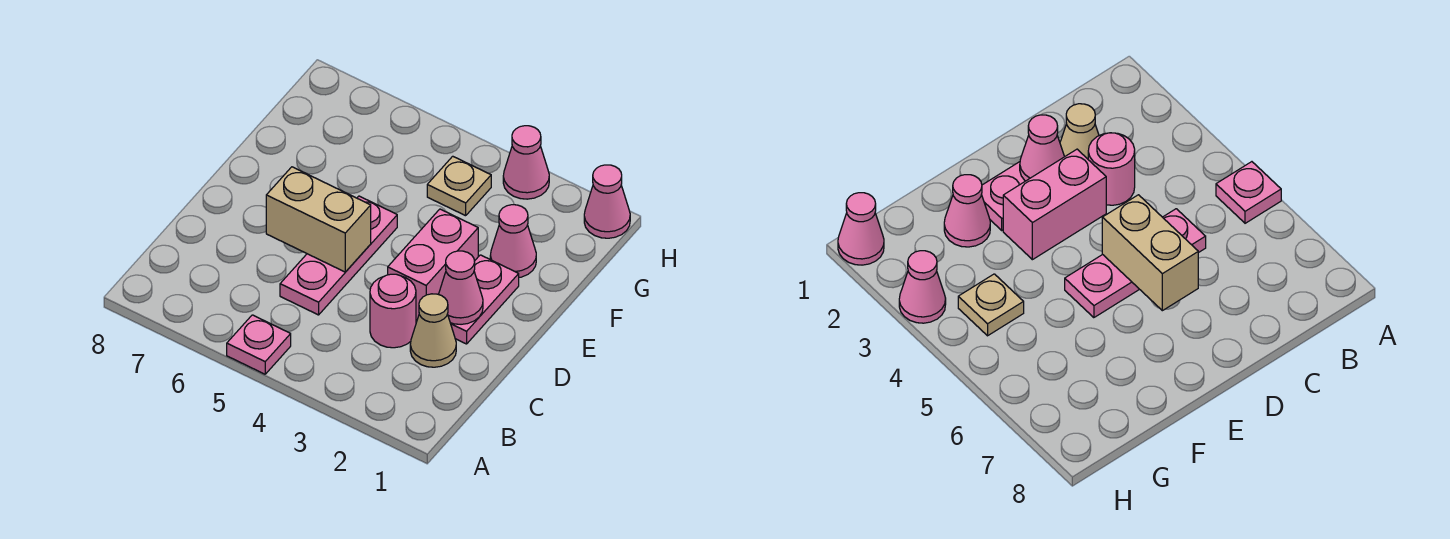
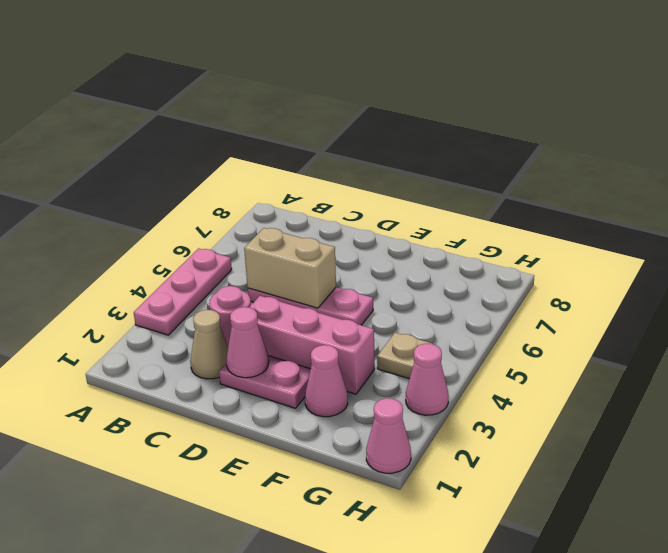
pink 1x1 plate [227,315,291,374] -> pink 1x3 plate [134,248,232,335]
pink 1x2 brick [388,209,478,320] -> pink 1x3 brick [249,296,375,394]
tan 1x2 brick [266,167,371,272] -> tan 1x2 brick turned to [244,228,336,308]

